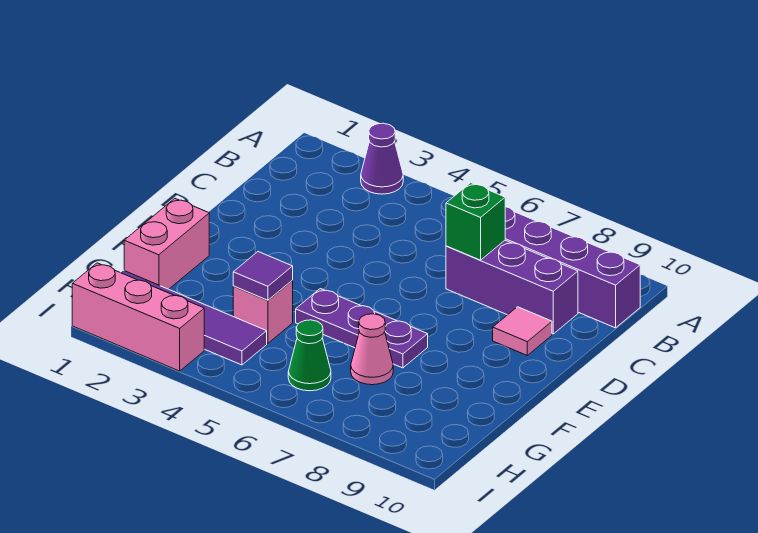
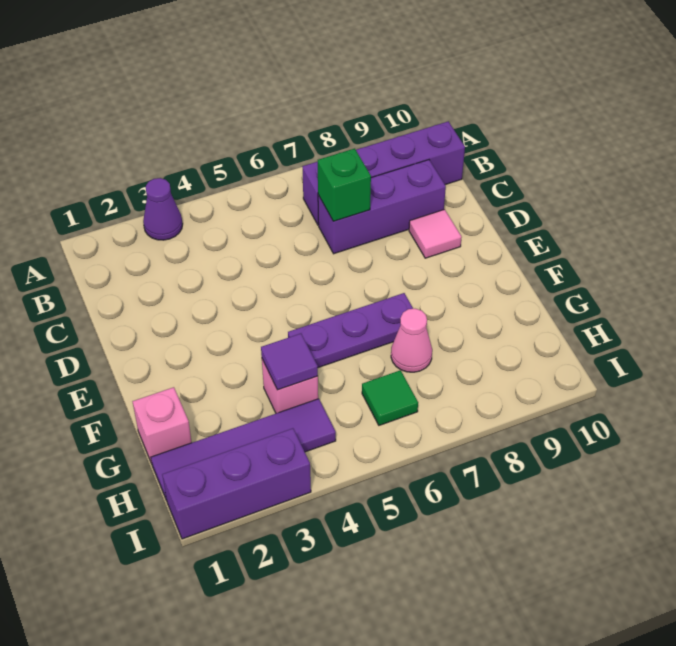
pink 1x2 brick [124,199,209,289] -> pink 1x1 brick [132,387,192,464]
green 1x1 cone [288,320,331,391] -> green 1x1 tile [362,370,418,425]
pink 1x3 brick [72,263,204,371] -> purple 1x3 brick [162,428,311,539]

